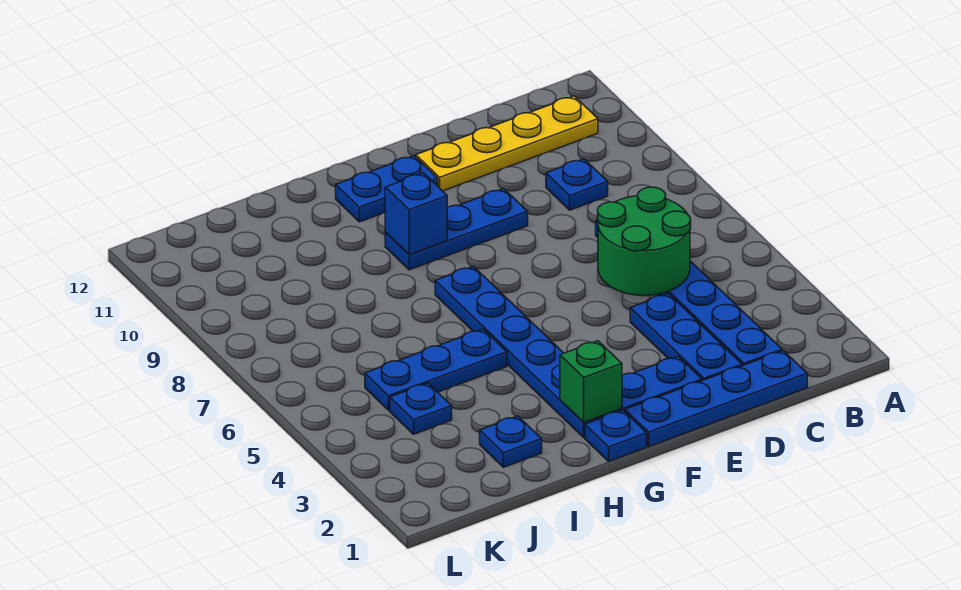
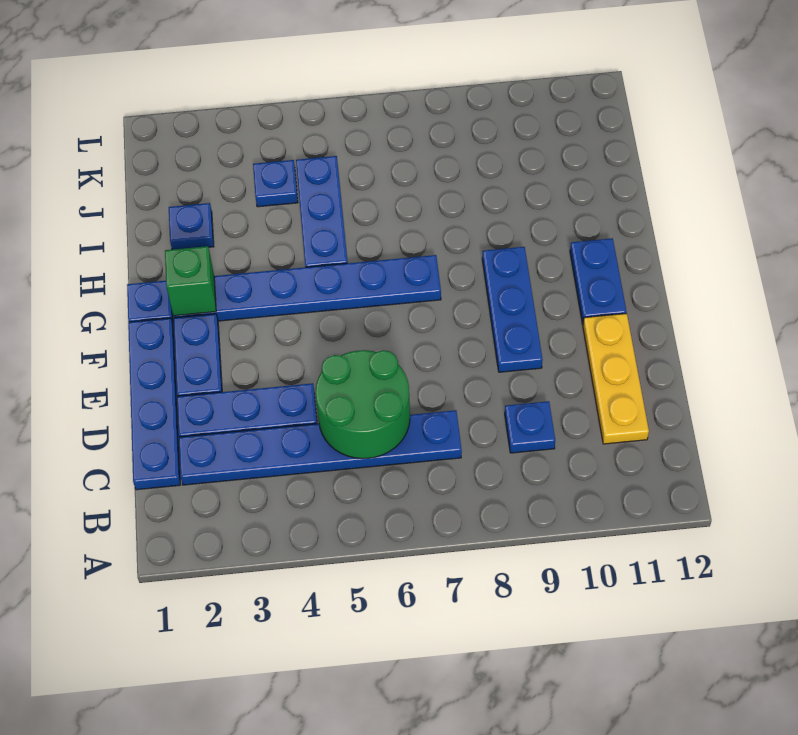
yellow 1x4 plate [416,96,598,191] -> yellow 1x3 plate [583,314,649,444]
blue 1x1 brick [385,173,447,255] -> none

